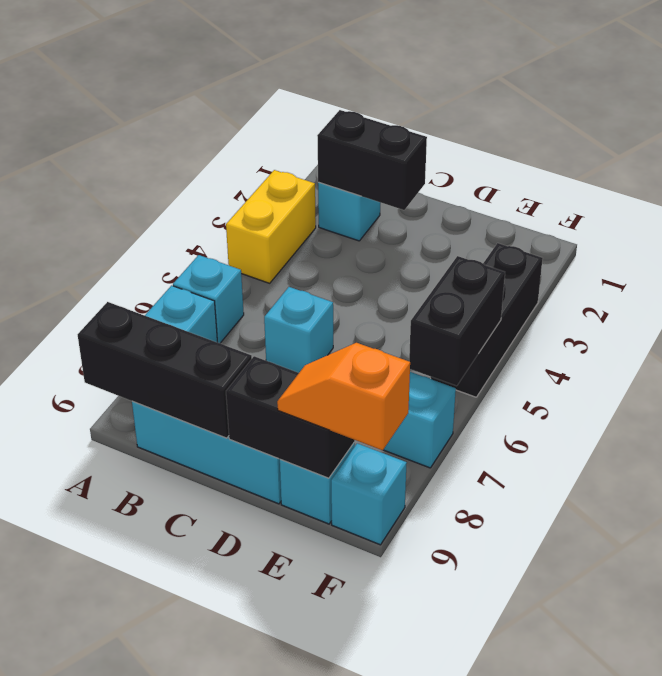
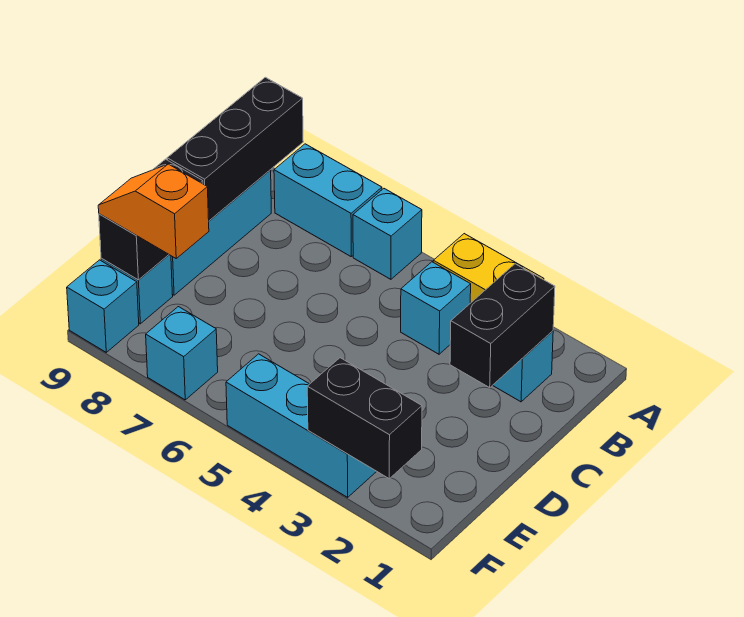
cyan 1x1 brick [264,287,333,373] -> cyan 1x1 brick moved to [401,262,471,354]
orange 1x2 slope [277,343,410,450] -> orange 1x2 slope turned to [98,164,209,258]
black 1x3 brick [431,243,543,397] -> cyan 1x3 brick [226,354,377,497]
black 1x2 brick [409,256,505,386] -> black 1x2 brick moved to [307,358,422,478]

